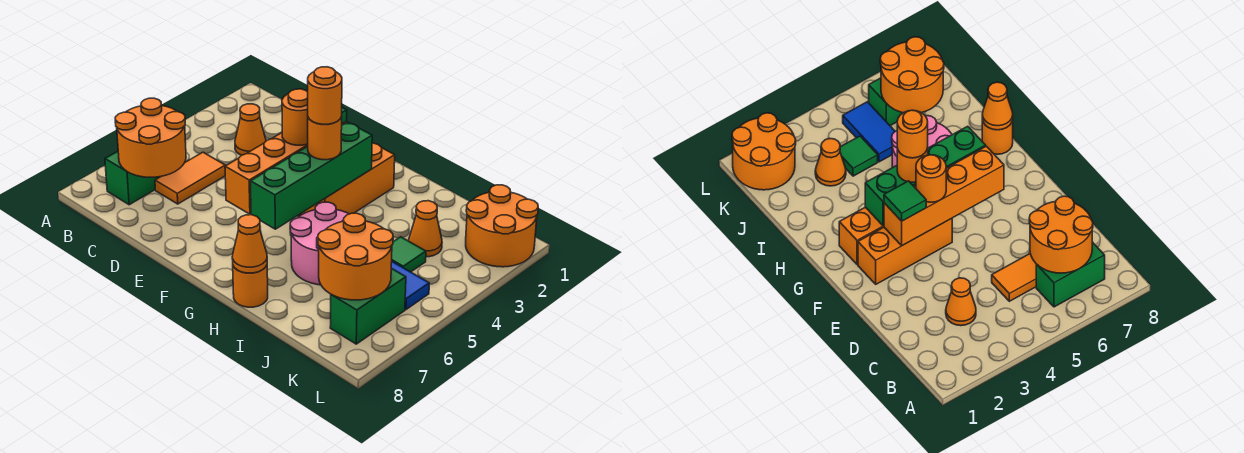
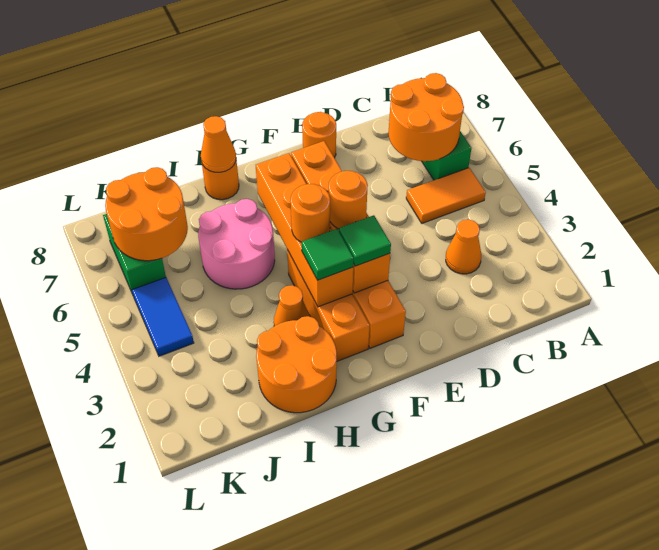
orange 1x2 tile [155,152,225,204] -> orange 1x2 tile turned to [406,168,486,223]
green 1x4 brick [250,122,372,229] -> orange 1x4 brick [256,153,353,307]
orange 1x1 round brick [308,67,342,124] -> orange 1x1 round brick moved to [302,112,336,158]
orange 1x1 cone [409,201,442,257] -> orange 1x1 cone moved to [274,285,310,326]
green 1x1 tile [392,237,426,272] -> green 1x1 tile moved to [301,229,354,280]
blue 1x2 tile [391,262,429,310] -> blue 1x2 tile turned to [132,278,194,356]
orange 2x2 round brick [466,185,538,267] -> orange 2x2 round brick moved to [256,316,337,413]

